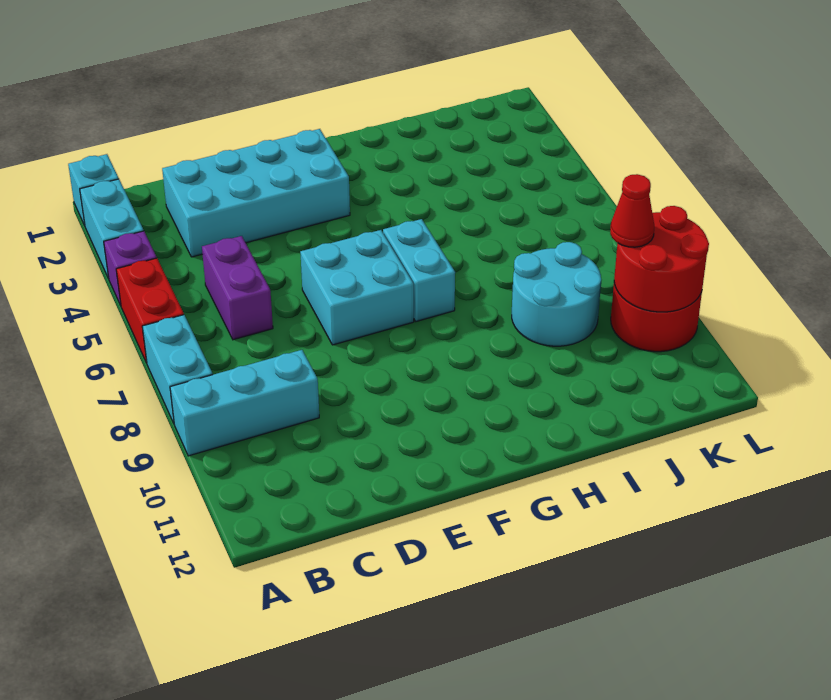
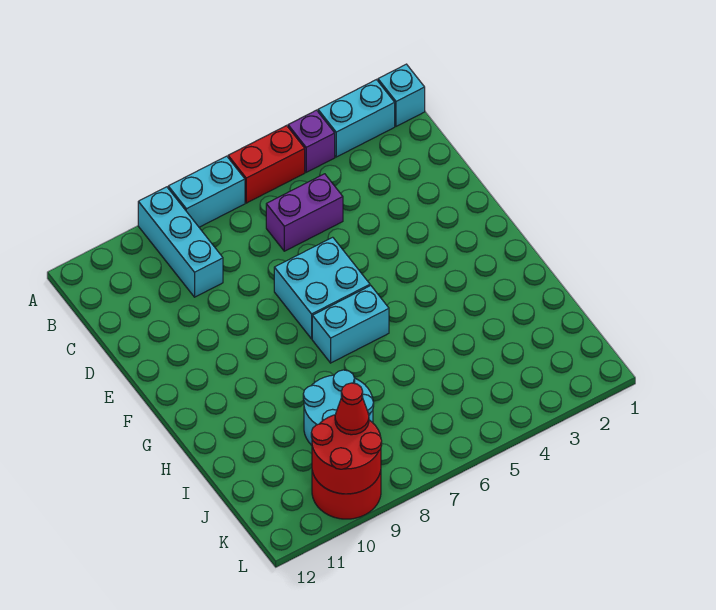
cyan 2x4 brick [162,129,350,257] -> none

